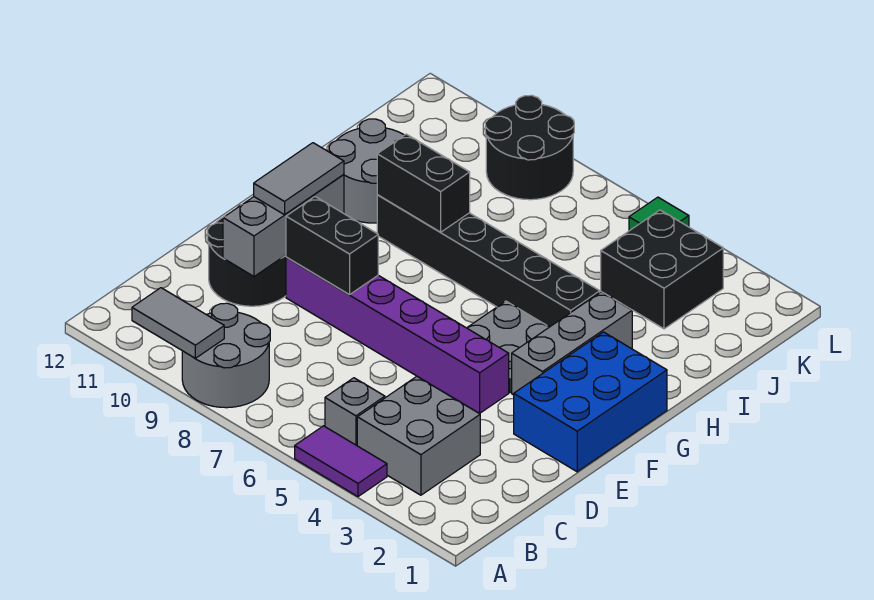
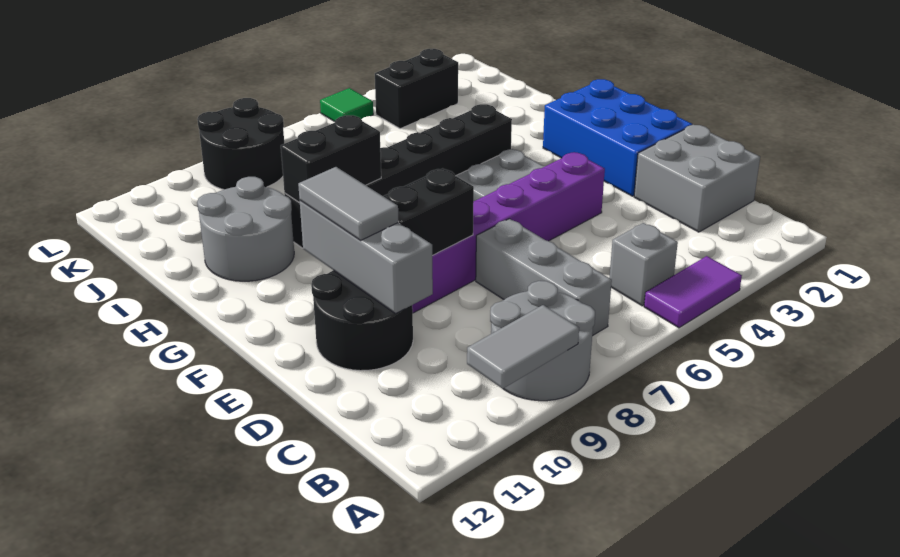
grey 2x2 brick [357,376,480,495] -> grey 2x2 brick moved to [634,125,760,232]
grey 1x3 brick [512,292,632,395] -> grey 1x3 brick moved to [476,219,612,336]
black 2x2 brick [601,210,723,329] -> black 1x2 brick [375,49,458,129]

